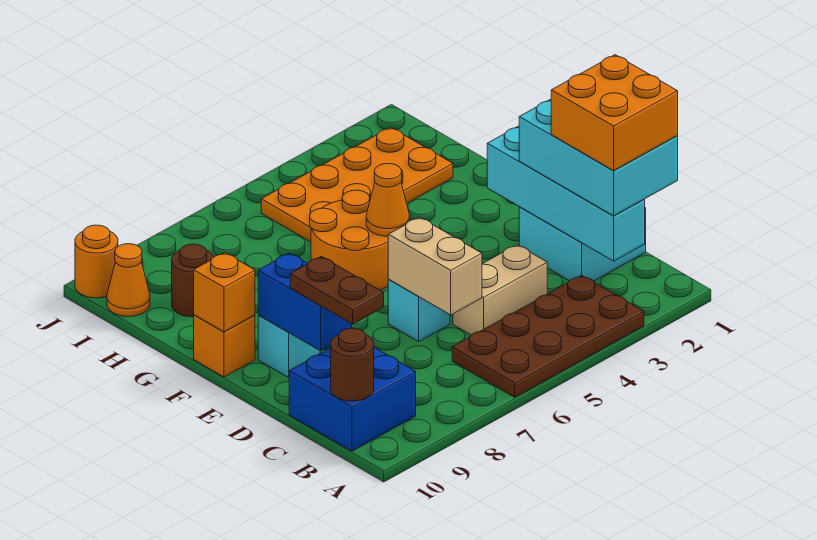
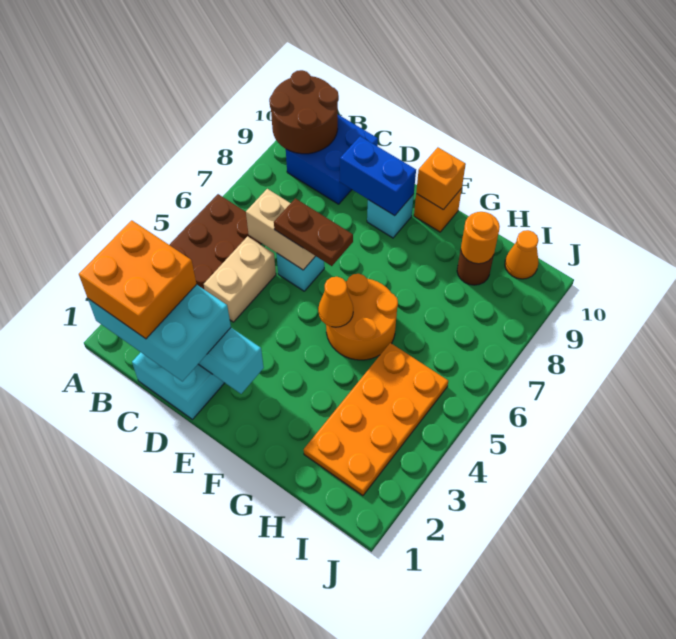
brown 1x1 round brick [331,328,374,401] -> brown 2x2 round brick [269,70,339,154]
brown 1x2 plate [290,256,384,324] -> brown 1x2 plate moved to [274,198,353,266]
orange 1x1 round brick [75,225,118,298] -> orange 1x1 round brick moved to [461,212,500,264]

